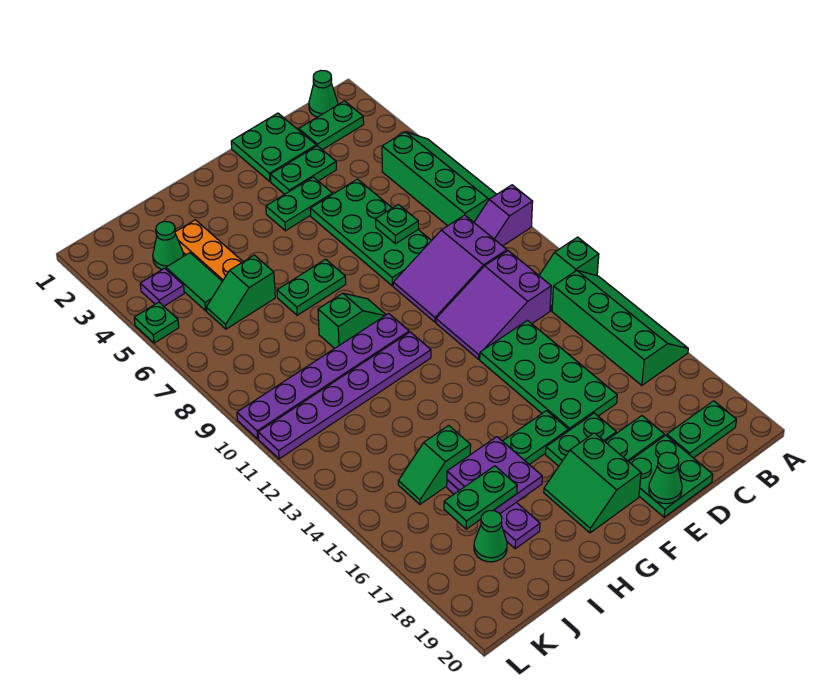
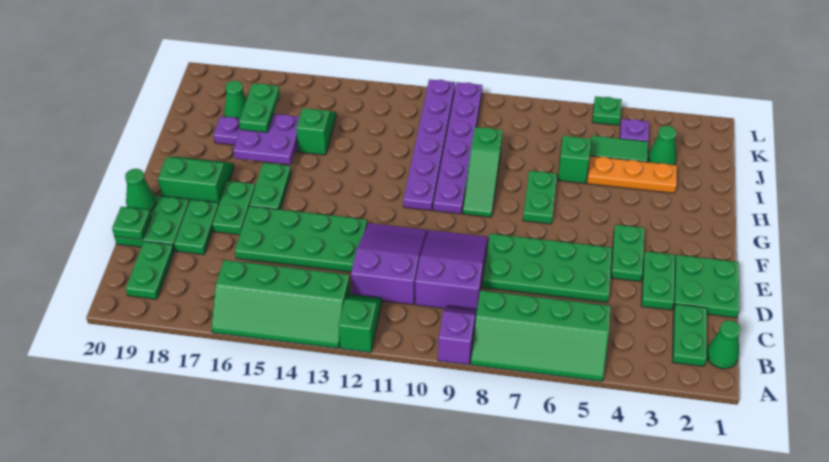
green 1x1 plate [375,205,418,244] -> green 1x1 plate moved to [112,207,151,240]
green 1x2 slope [318,293,386,348] -> green 1x3 slope [463,127,502,217]

